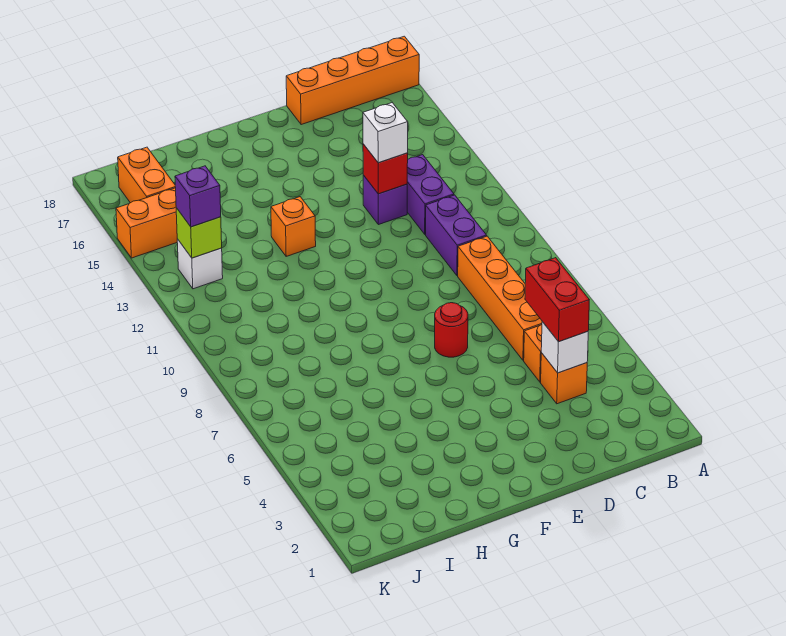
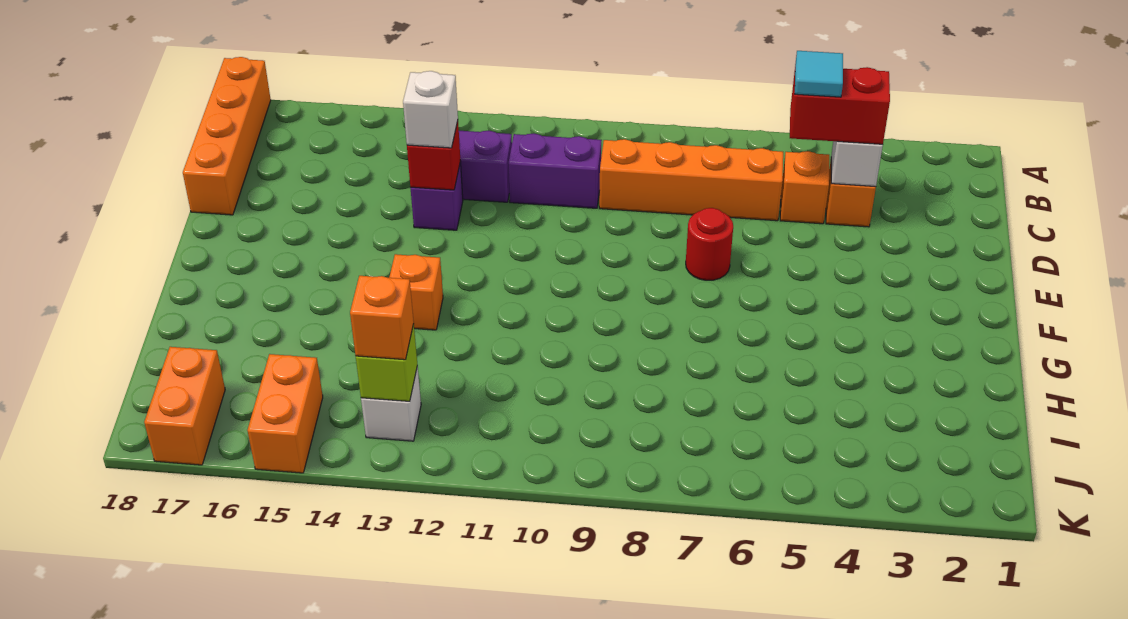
none -> cyan 1x1 tile [795,51,843,97]
purple 1x1 brick [175,166,221,227] -> orange 1x1 brick [350,276,414,360]
orange 1x2 brick [118,147,176,203] -> orange 1x2 brick turned to [144,347,225,465]

